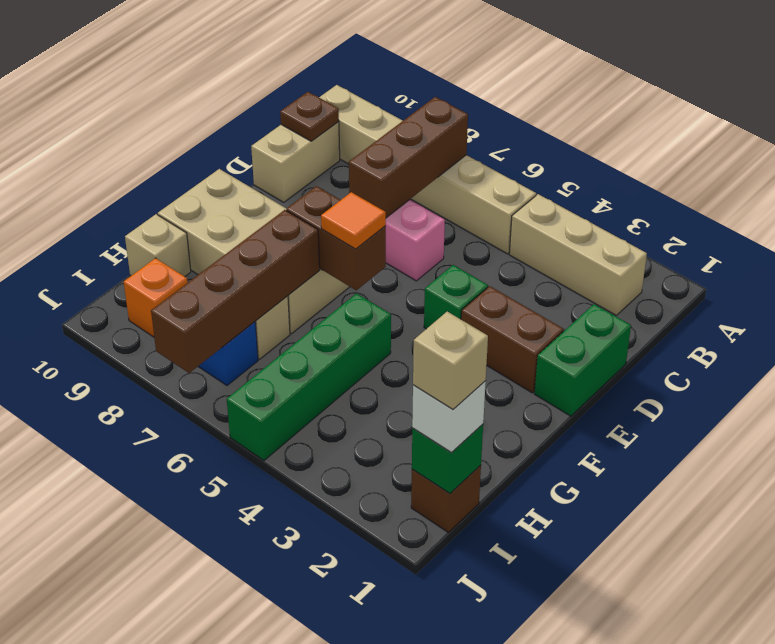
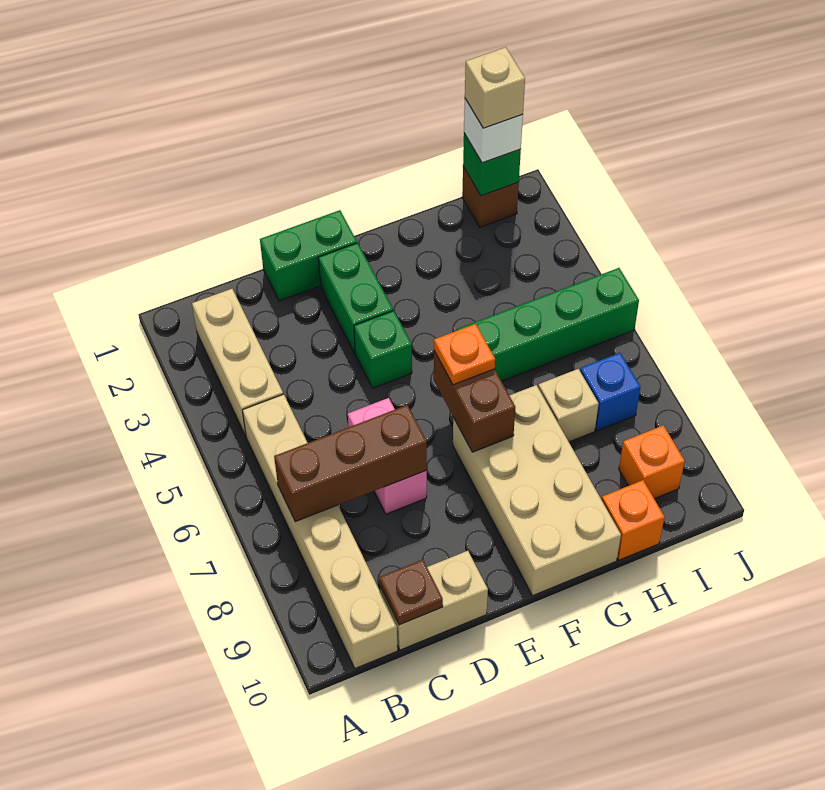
brown 1x2 brick [461,286,563,393] -> green 1x2 brick [318,243,393,353]
orange 1x1 tile [321,192,386,249] -> orange 1x1 plate [434,324,495,385]
brown 1x4 brick [151,210,320,373] -> none
tan 1x1 brick [125,214,191,276] -> orange 1x1 brick [602,480,665,560]

